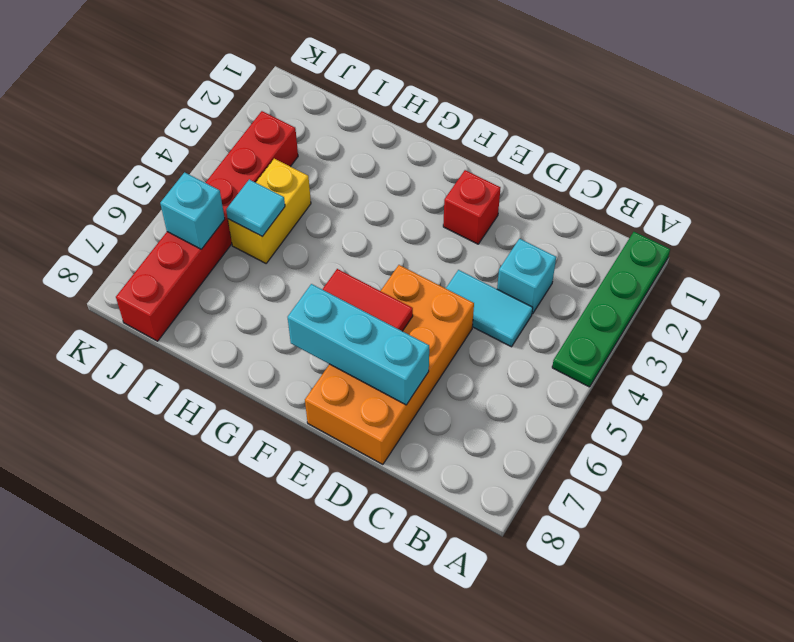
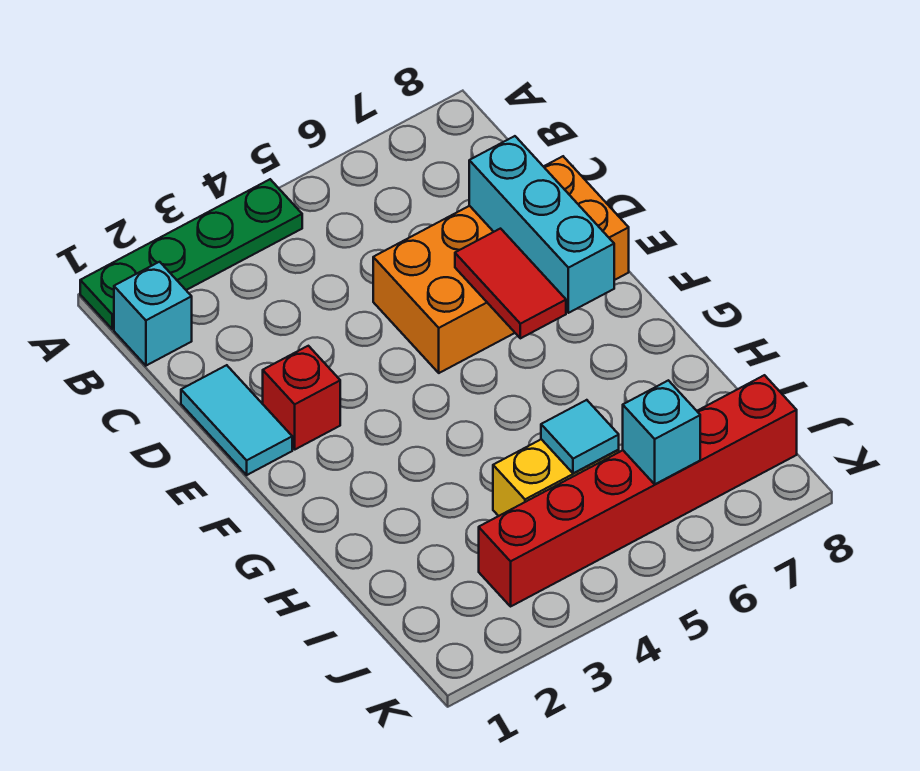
cyan 1x1 brick [497,239,556,314] -> cyan 1x1 brick moved to [114,262,192,366]
cyan 1x2 tile [446,270,533,347] -> cyan 1x2 tile moved to [181,365,292,475]

